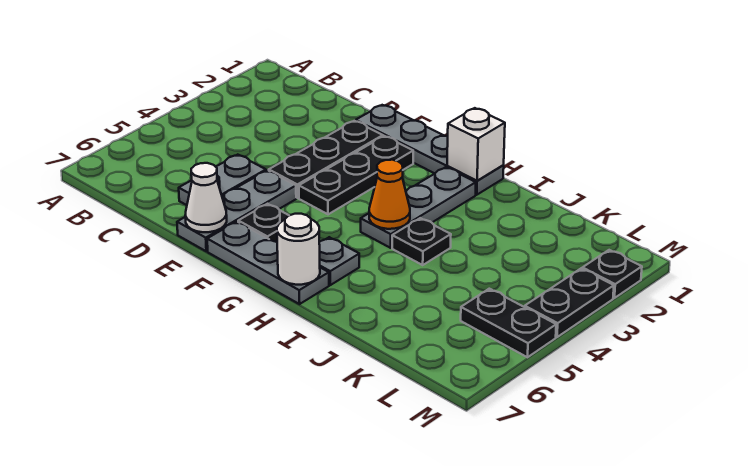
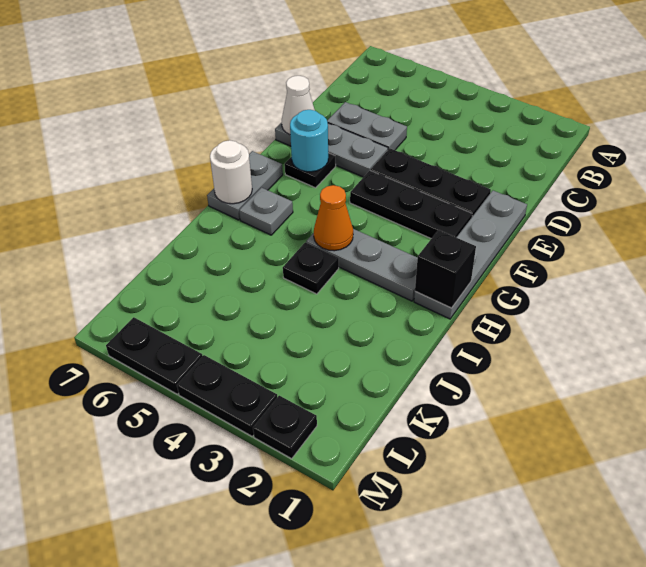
none -> cyan 1x1 round brick [290,110,328,172]
grey 1x3 plate [207,222,329,304] -> grey 1x2 plate [207,151,283,220]
white 1x1 brick [447,108,505,181] -> black 1x1 brick [415,230,476,308]
black 1x2 plate [461,289,556,357] -> black 1x2 plate turned to [106,317,203,394]

